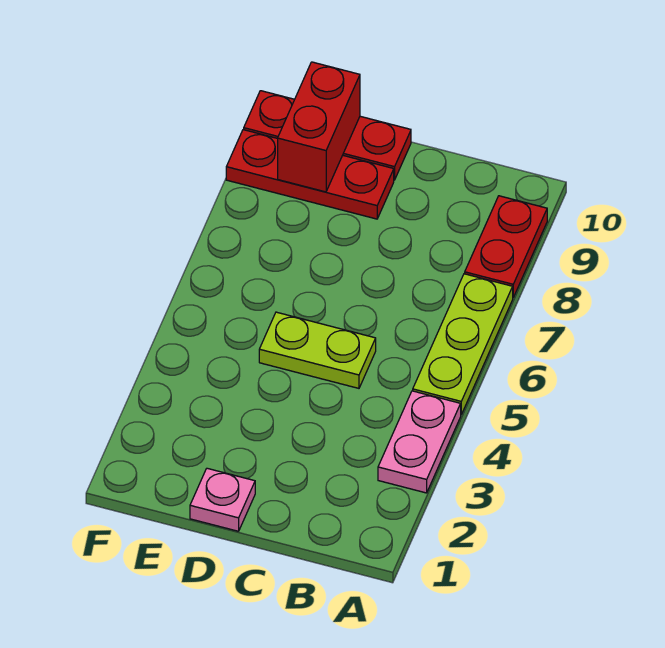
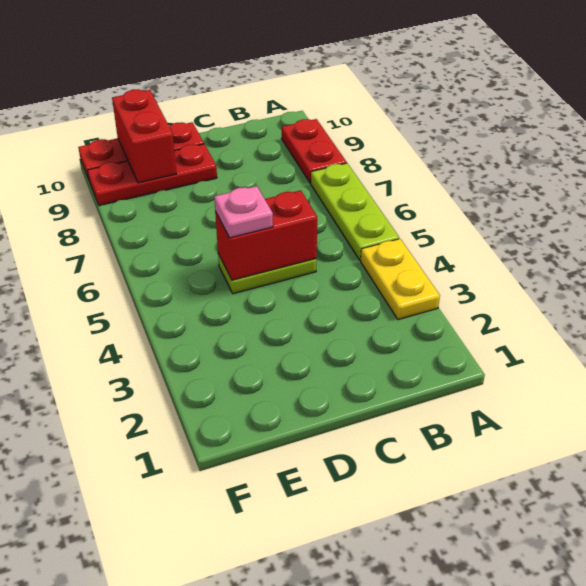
pink 1x2 plate [378,391,461,493] -> yellow 1x2 plate [361,239,440,320]
none -> red 1x2 brick [215,190,317,280]
pink 1x1 plate [190,468,255,531] -> pink 1x1 plate moved to [214,186,273,238]

